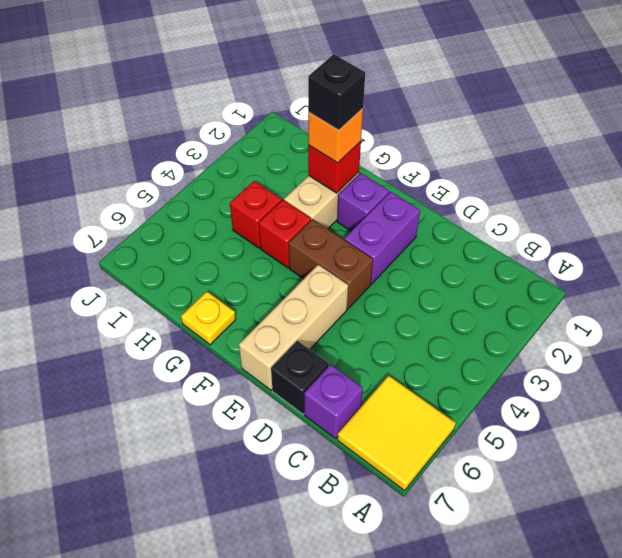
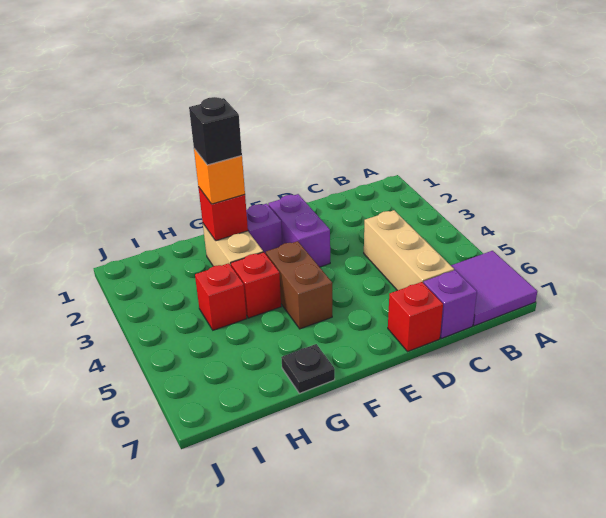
yellow 2x2 tile [337,376,456,491] -> purple 2x2 tile [451,251,537,326]
black 1x1 brick [271,341,329,414] -> red 1x1 brick [388,282,443,352]
brown 1x2 brick [289,219,373,309] -> brown 1x2 brick turned to [266,241,332,329]
tan 1x3 brick [239,265,348,390] -> tan 1x3 brick moved to [364,210,454,291]
yellow 1x1 plate [181,292,236,345] -> black 1x1 plate [281,344,335,393]

